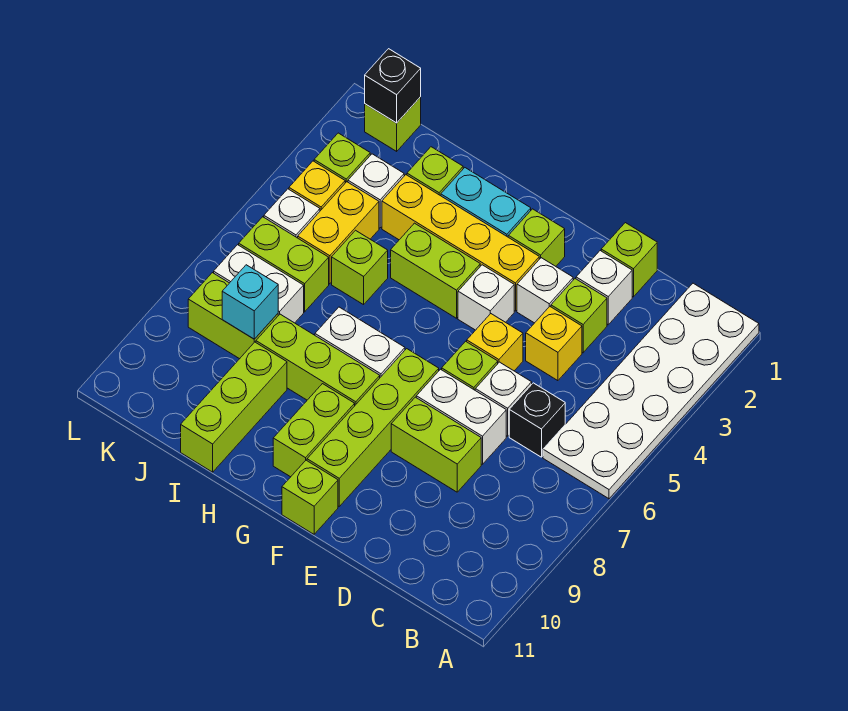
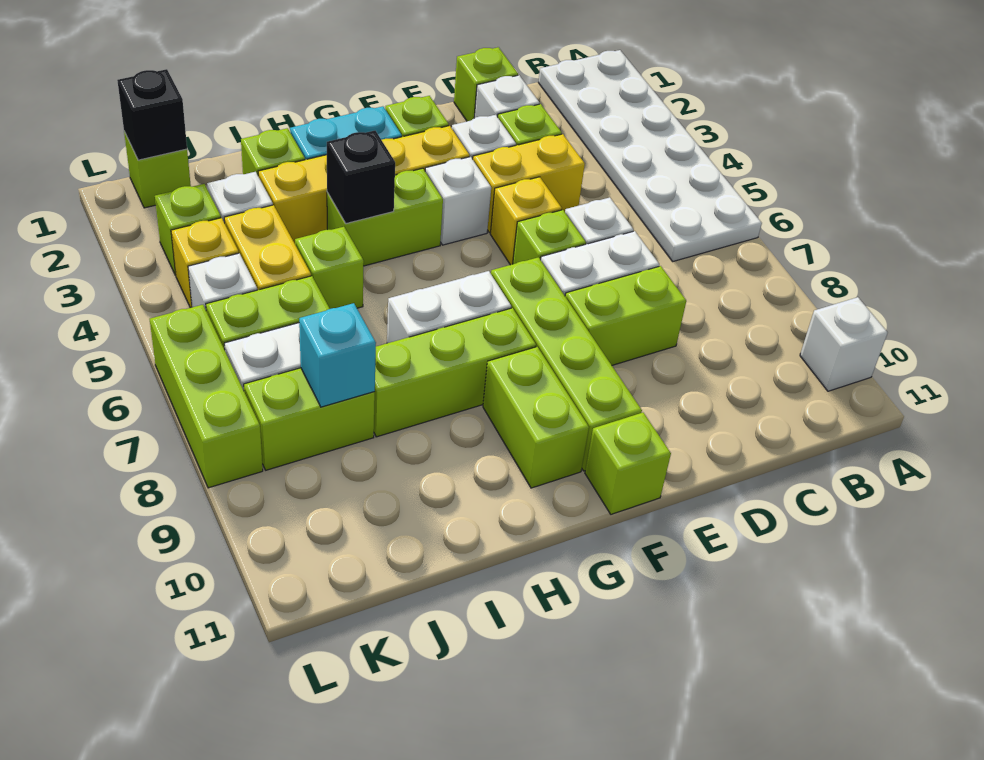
none -> white 1x1 brick [800,297,887,391]
black 1x1 brick [509,383,565,457] -> black 1x1 brick moved to [327,131,395,224]
yellow 1x1 brick [526,306,582,381] -> yellow 1x2 brick [473,134,585,233]
lime 1x3 brick [181,342,287,472] -> lime 1x3 brick moved to [150,305,263,488]

